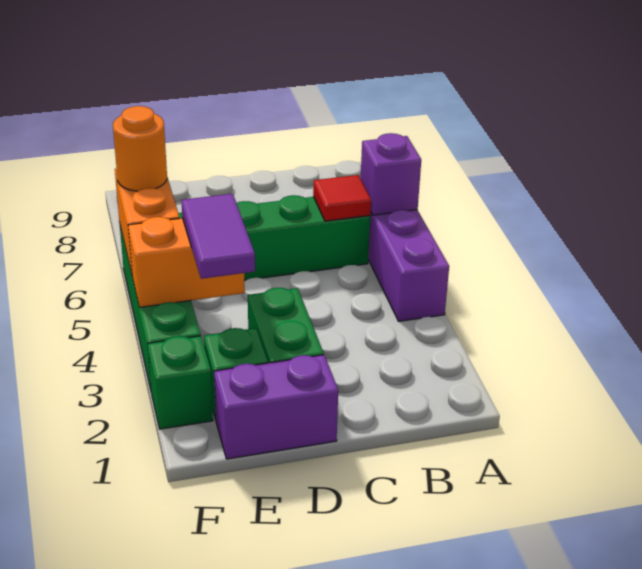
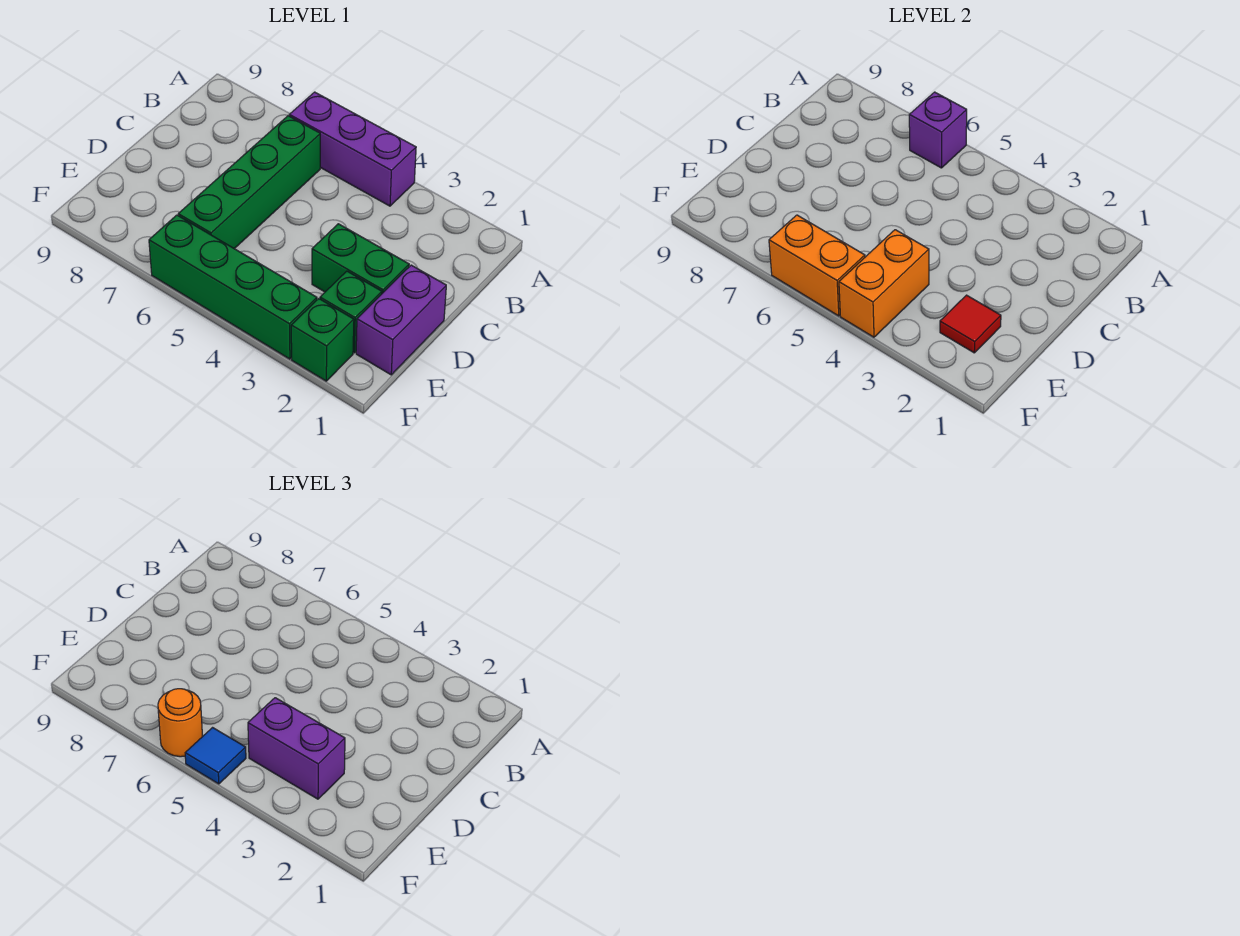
red 1x1 tile [313,175,371,221] -> red 1x1 tile moved to [940,295,1001,353]
purple 1x2 tile [182,194,255,279] -> purple 1x2 brick [248,698,345,799]
none -> blue 1x1 tile [185,728,246,784]

